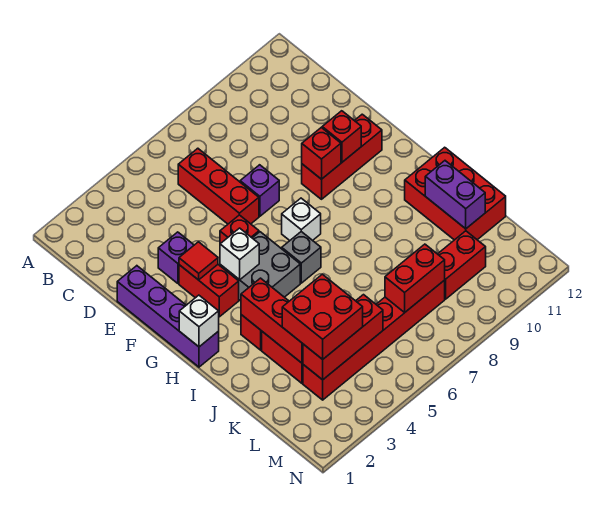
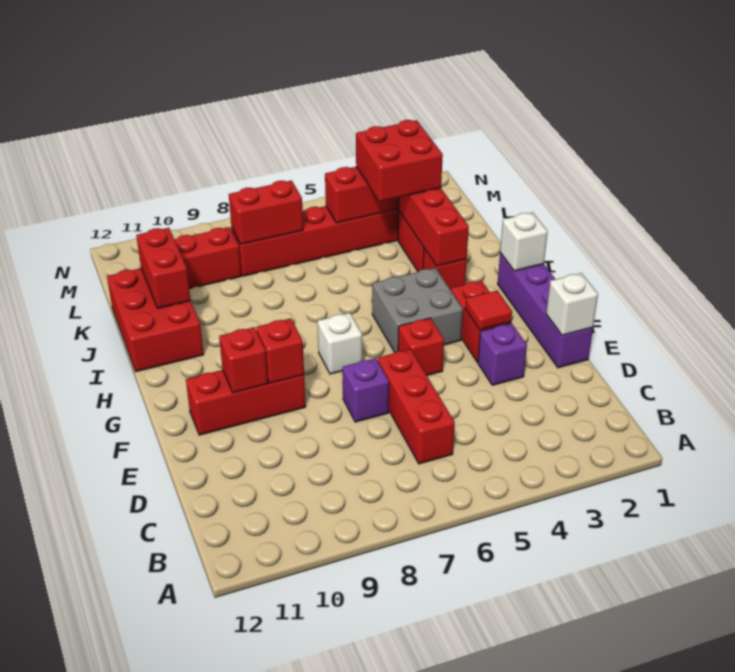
white 1x1 brick [220,228,259,280] -> white 1x1 brick moved to [546,273,598,335]
grey 1x1 brick [282,232,321,283] -> none
purple 1x2 brick [425,161,485,229] -> red 1x2 brick [136,228,191,308]

